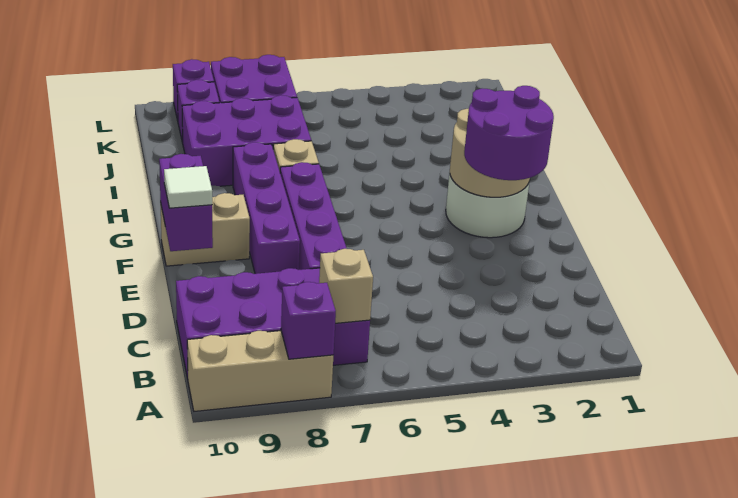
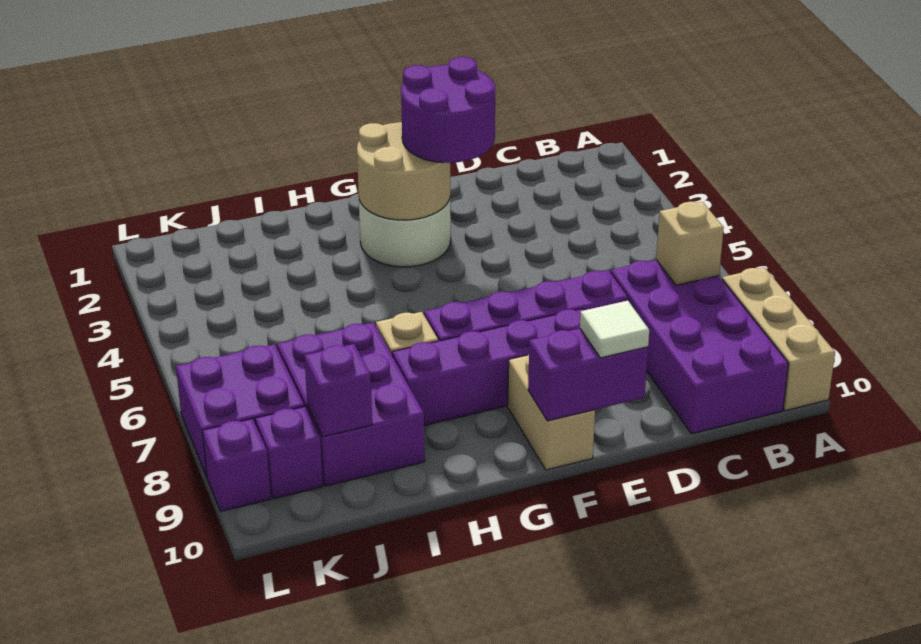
purple 1x1 brick [281,282,336,359] -> purple 1x1 brick moved to [304,344,372,437]

